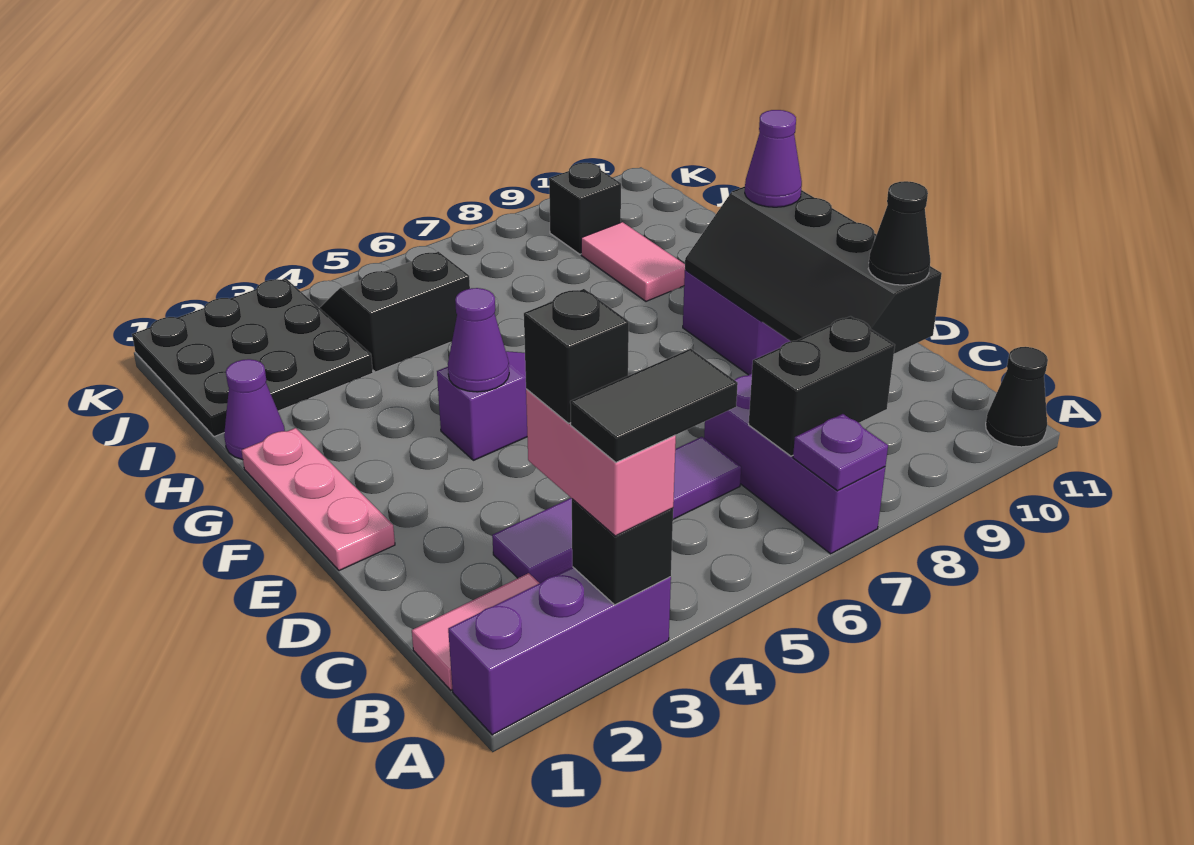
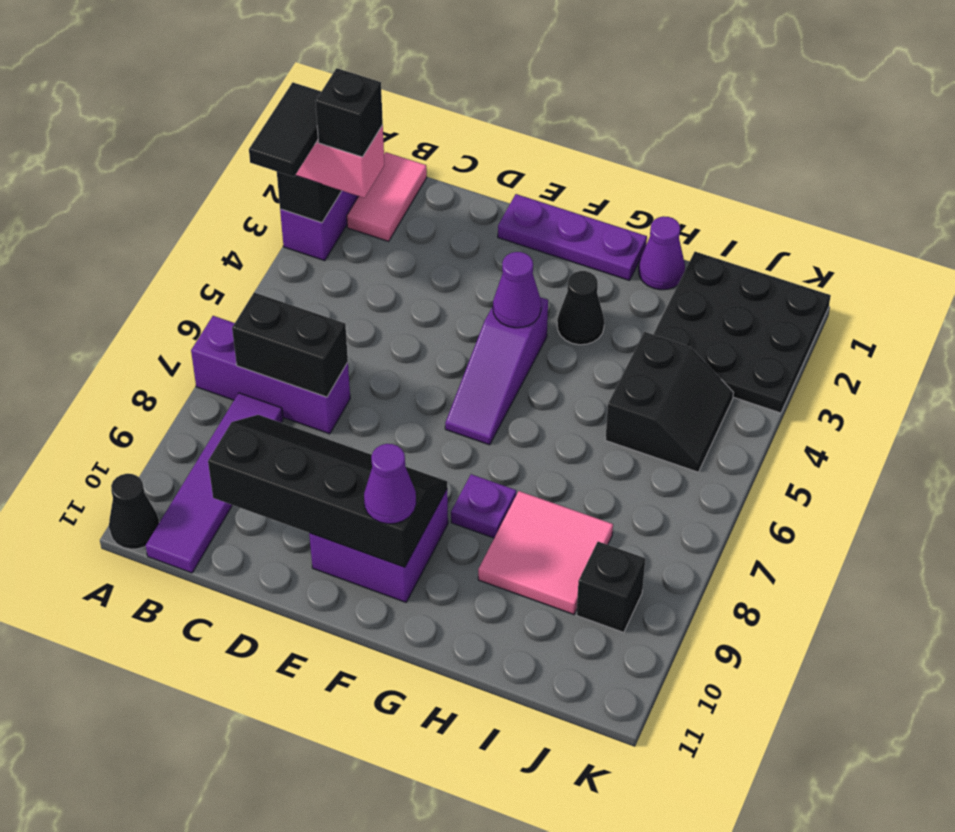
purple 1x1 plate [793,414,888,491] -> purple 1x1 plate moved to [451,474,516,538]
black 1x2 brick [749,316,895,456] -> black 1x2 brick turned to [232,293,348,397]
purple 1x4 tile [492,437,741,583] -> purple 1x4 tile moved to [146,393,283,573]
black 1x1 cone [868,181,930,285] -> black 1x1 cone moved to [557,271,604,345]
pink 1x3 plate [242,428,395,571] -> purple 1x3 plate [498,194,647,280]
pink 1x2 tile [581,222,685,301] -> pink 2x2 tile [478,491,613,614]

